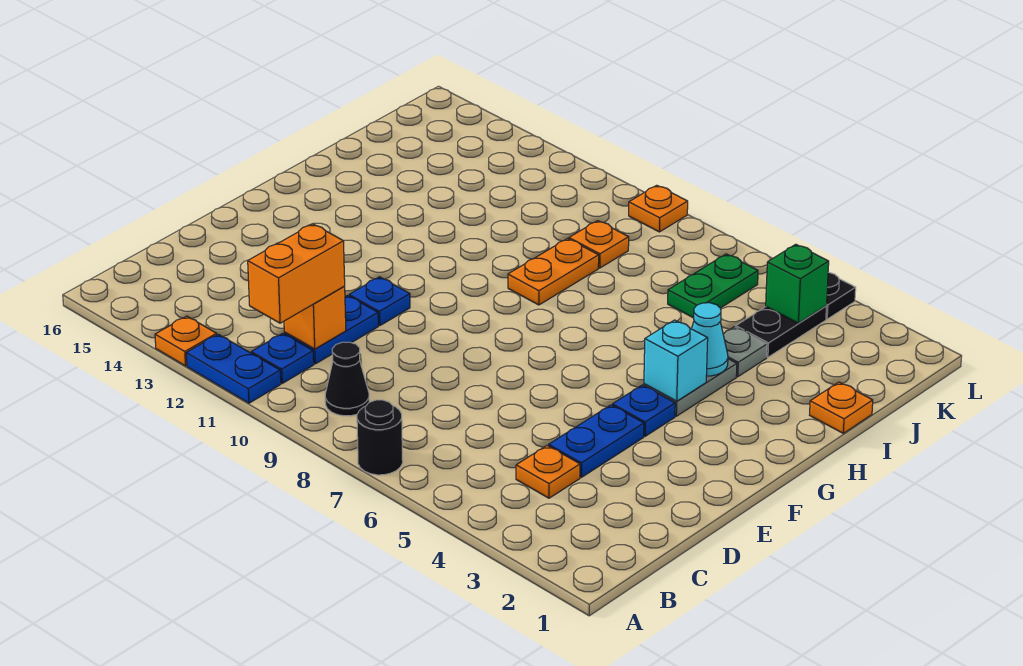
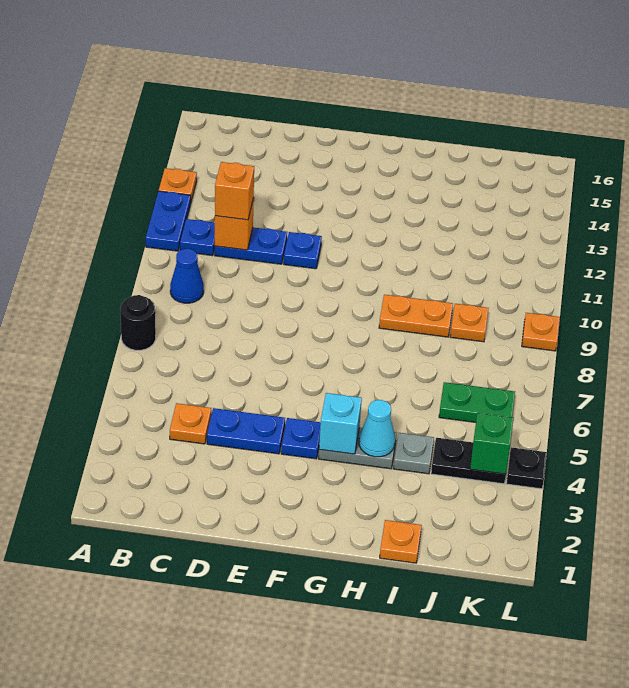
black 1x1 cone [325,342,369,416] -> blue 1x1 cone [170,249,204,303]
orange 1x2 brick [248,224,345,323] -> orange 1x1 brick [215,162,254,220]

